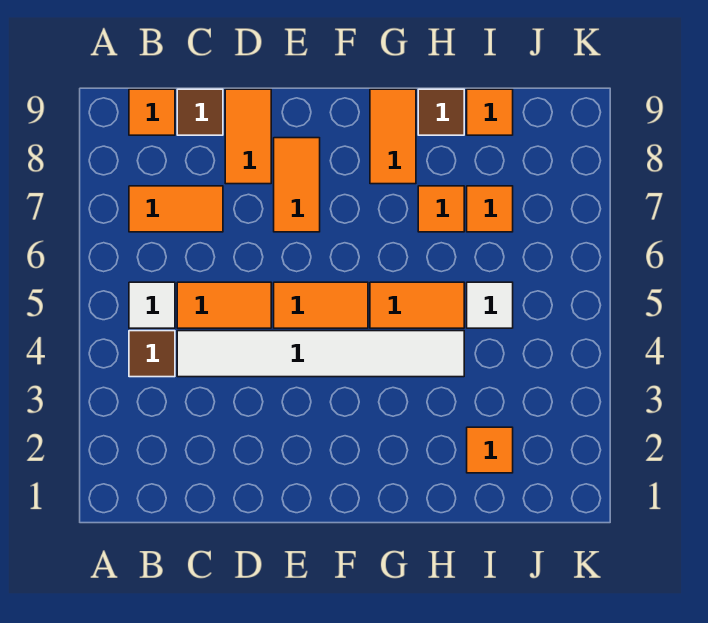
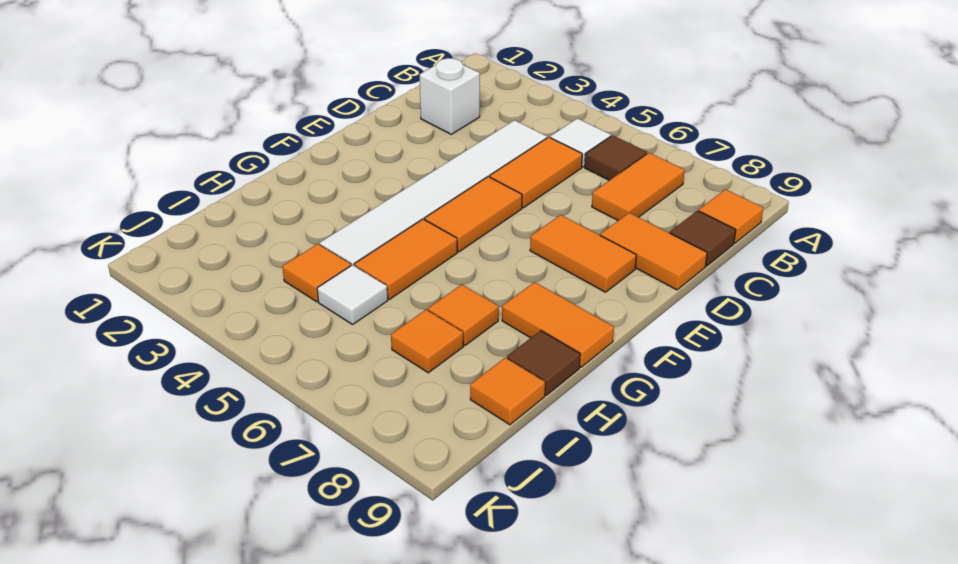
brown 1x1 tile [129,331,175,377] -> brown 1x1 tile moved to [585,135,647,180]
none -> white 1x1 brick [420,58,480,134]
orange 1x1 tile [467,427,513,473] -> orange 1x1 tile moved to [282,244,351,302]

